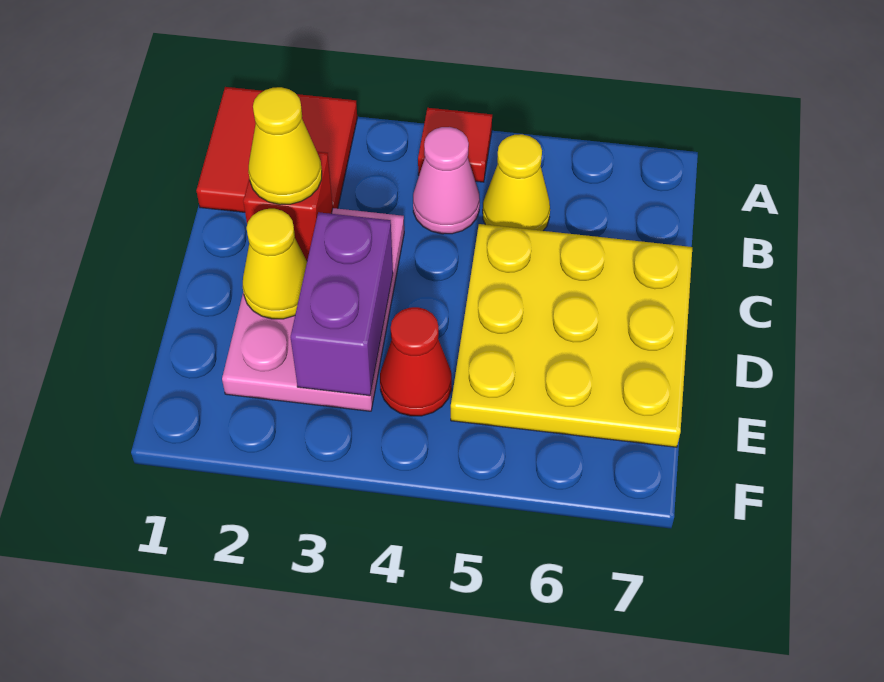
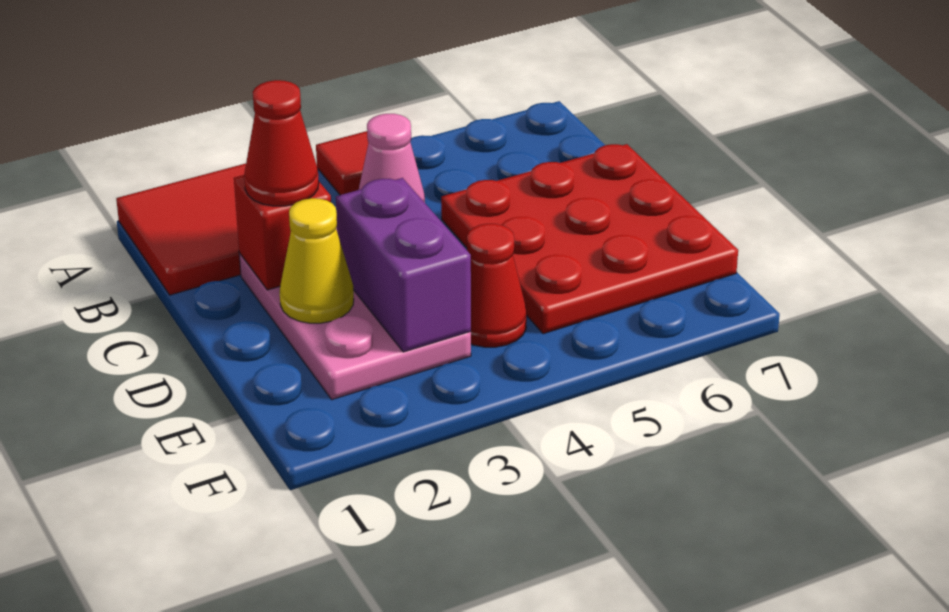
yellow 1x1 cone [483,134,550,231] -> none
yellow 1x1 cone [248,87,322,205] -> red 1x1 cone [244,80,319,206]
yellow 3x3 plate [451,224,692,447] -> red 3x3 plate [441,144,738,334]

